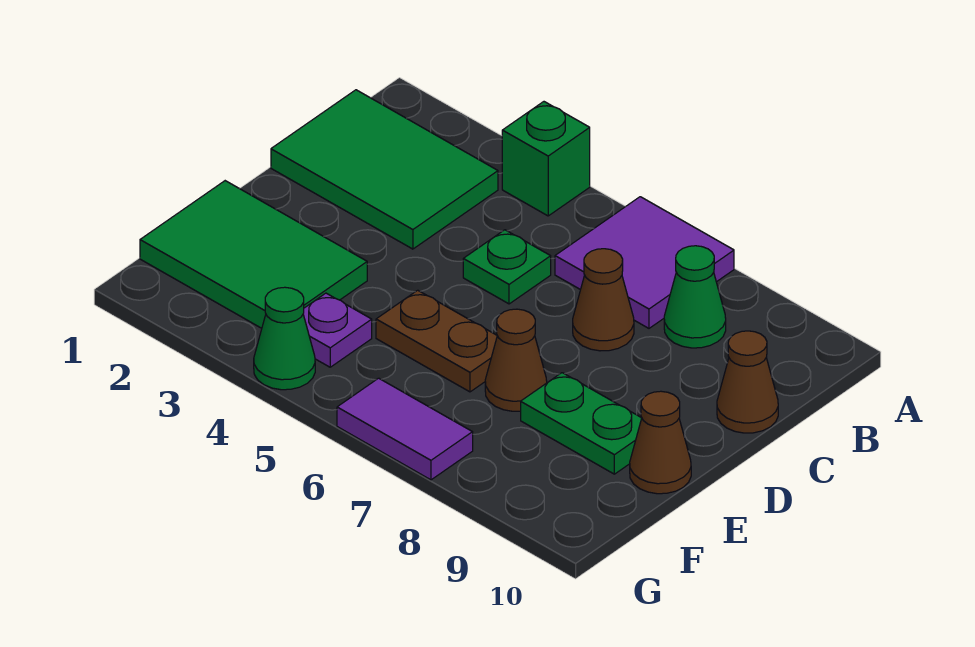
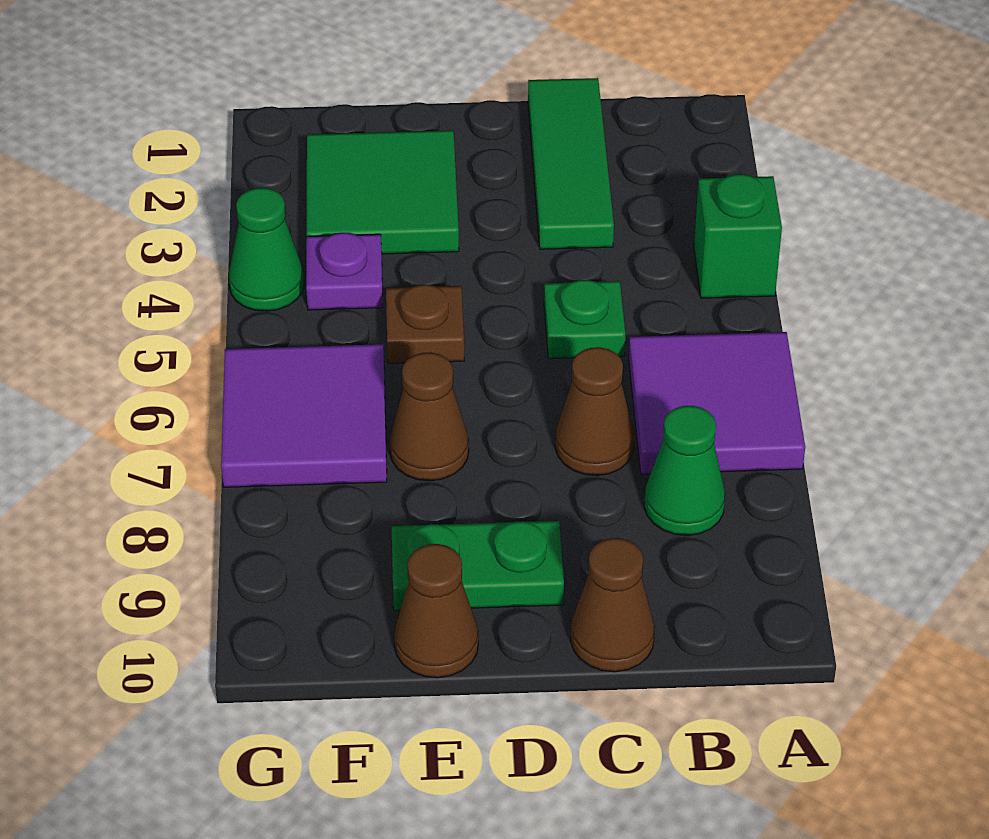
green 2x3 tile [271,90,498,249] -> green 1x3 tile [528,78,614,249]
green 2x3 tile [140,181,367,328] -> green 2x2 tile [307,130,459,254]
brown 1x2 plate [376,290,497,392] -> brown 1x1 plate [386,285,464,363]
green 1x2 plate [521,373,642,474] -> green 1x2 plate turned to [392,521,564,611]
purple 1x2 tile [337,378,473,480] -> purple 2x2 tile [221,344,387,487]

